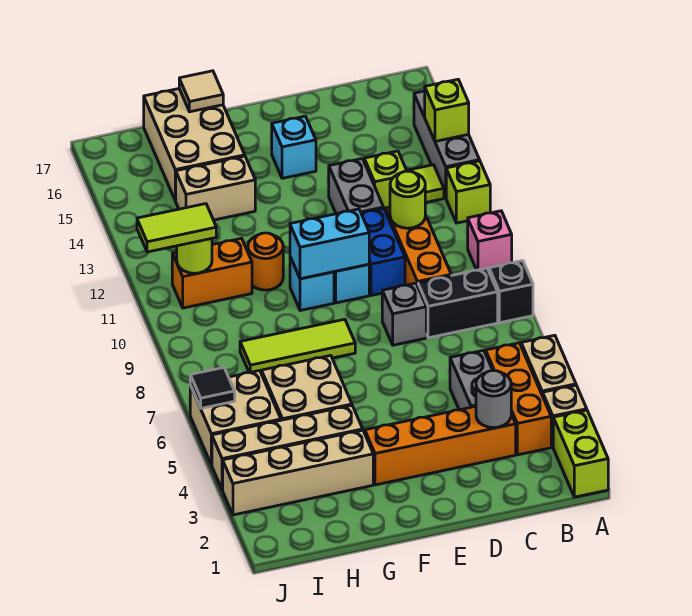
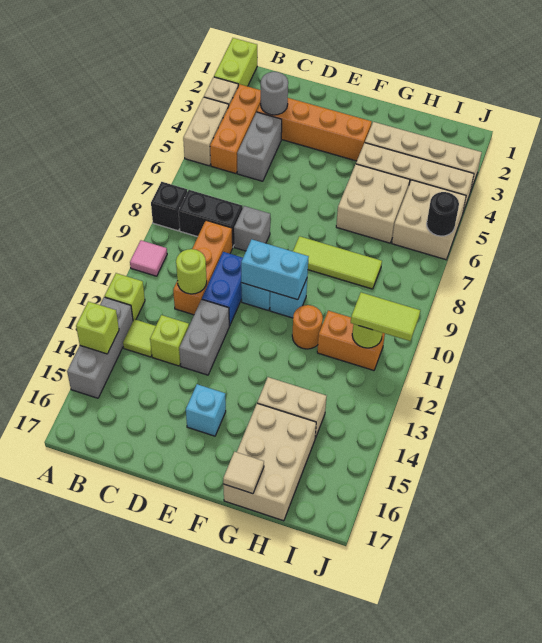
pink 1x1 brick [468,211,512,271] -> pink 1x1 tile [130,240,167,276]
black 1x1 tile [190,368,235,408] -> black 1x1 round brick [427,192,459,236]

